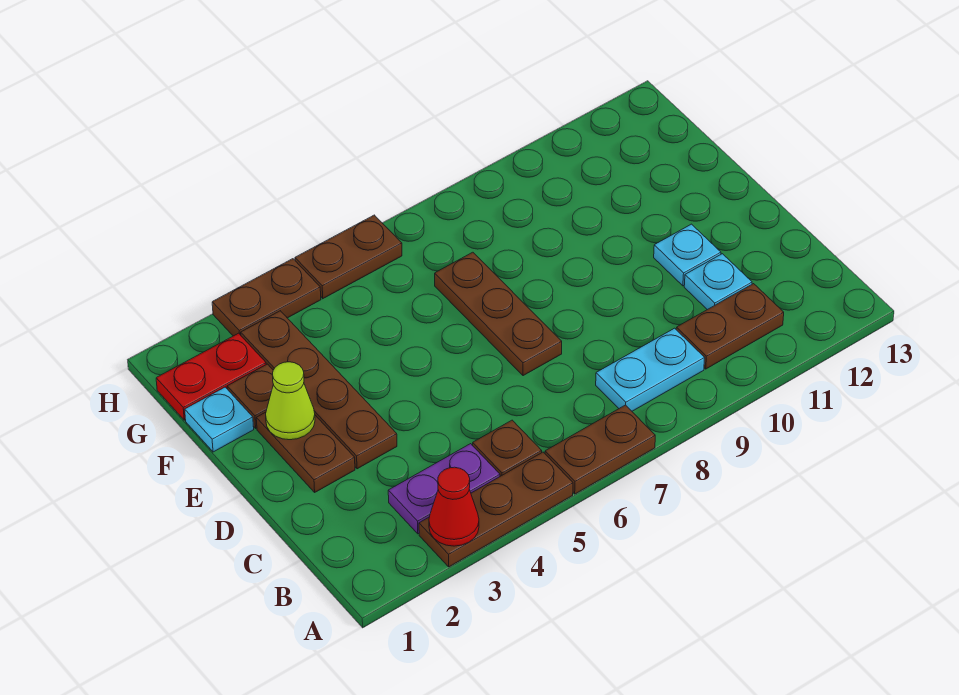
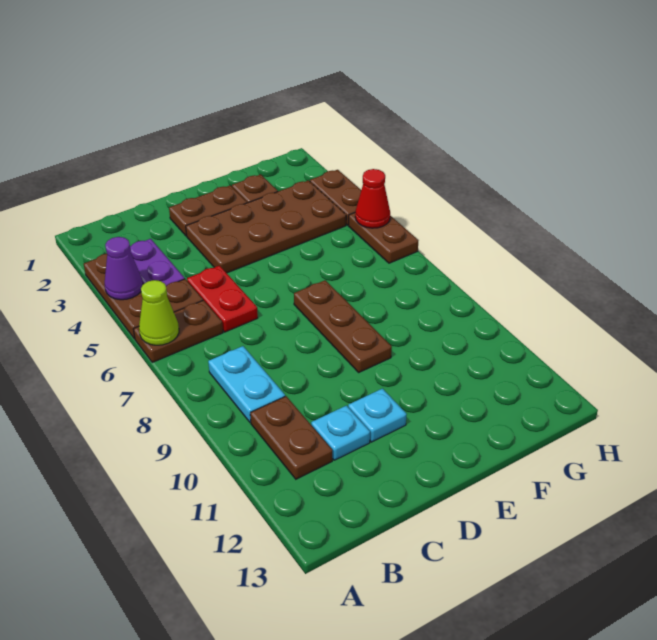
red 1x1 cone [429,467,479,546] -> red 1x1 cone moved to [355,169,390,228]
none -> purple 1x1 cone [105,237,143,300]
brown 1x2 plate [545,405,655,494] -> brown 1x2 plate turned to [133,300,223,362]
brown 1x4 plate [241,311,397,469] -> brown 2x4 plate [186,180,346,273]
brown 1x3 plate [435,252,562,376] -> brown 1x3 plate turned to [294,280,392,372]
lime 1x1 cone [266,362,315,440] -> lime 1x1 cone moved to [139,280,179,345]
cyan 1x1 plate [185,387,254,452] -> none
red 1x2 plate [156,333,266,420] -> red 1x2 plate moved to [187,266,258,332]

